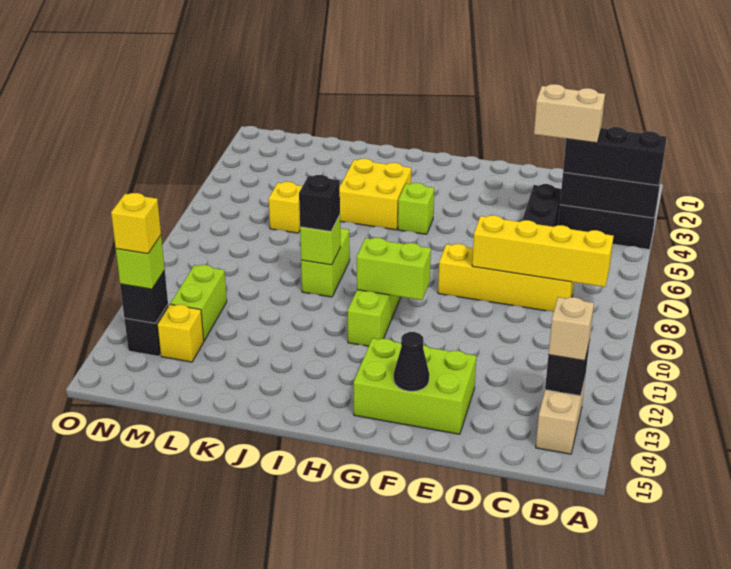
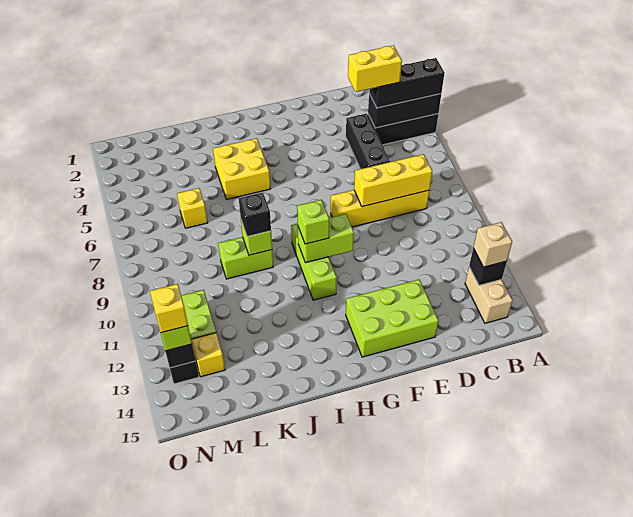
yellow 1x4 brick [472,215,613,287] -> yellow 1x3 brick [354,154,432,207]
tan 1x2 brick [534,84,605,143] -> yellow 1x2 brick [348,45,402,92]
black 1x1 cone [394,332,429,391] -> none
lime 1x1 brick [398,183,434,234] -> lime 1x1 brick moved to [297,200,329,244]
lime 1x2 brick [301,228,350,297] -> lime 1x2 brick turned to [218,237,273,279]

